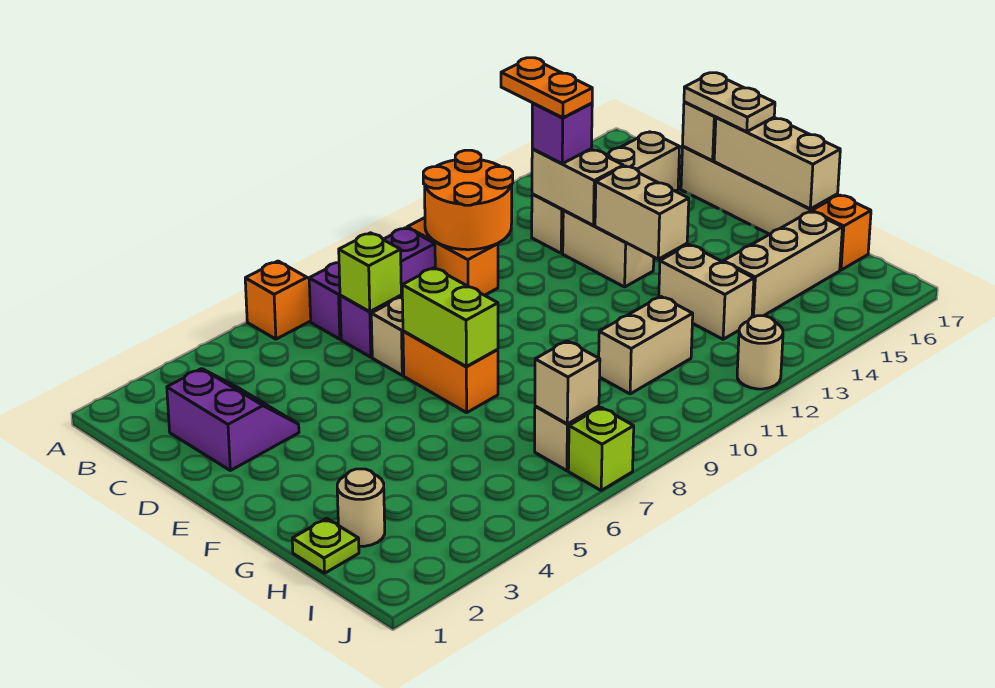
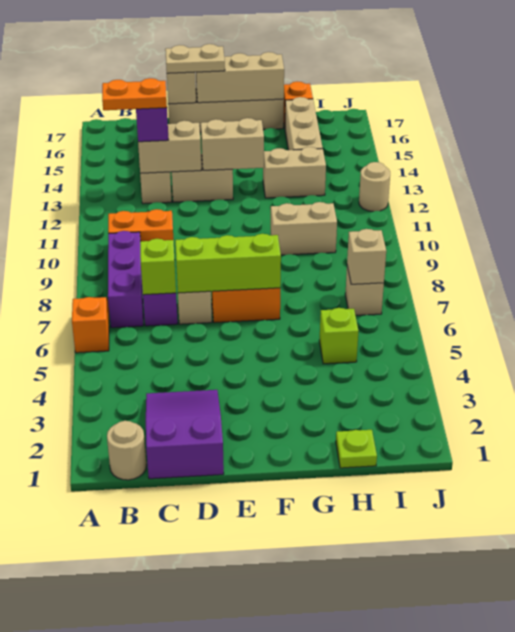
orange 2x2 round brick [423,150,513,250] -> none
purple 2x2 slope [167,369,299,470] -> purple 2x3 slope [146,390,224,479]
lime 1x2 brick [402,268,498,366] -> lime 1x3 brick [175,234,281,293]
tan 1x1 round brick [337,469,385,546] -> tan 1x1 round brick moved to [107,421,146,480]
tan 1x2 brick [599,296,693,394] -> tan 1x2 brick turned to [271,202,337,255]
lime 1x1 brick [568,407,634,490] -> lime 1x1 brick moved to [319,308,358,364]

